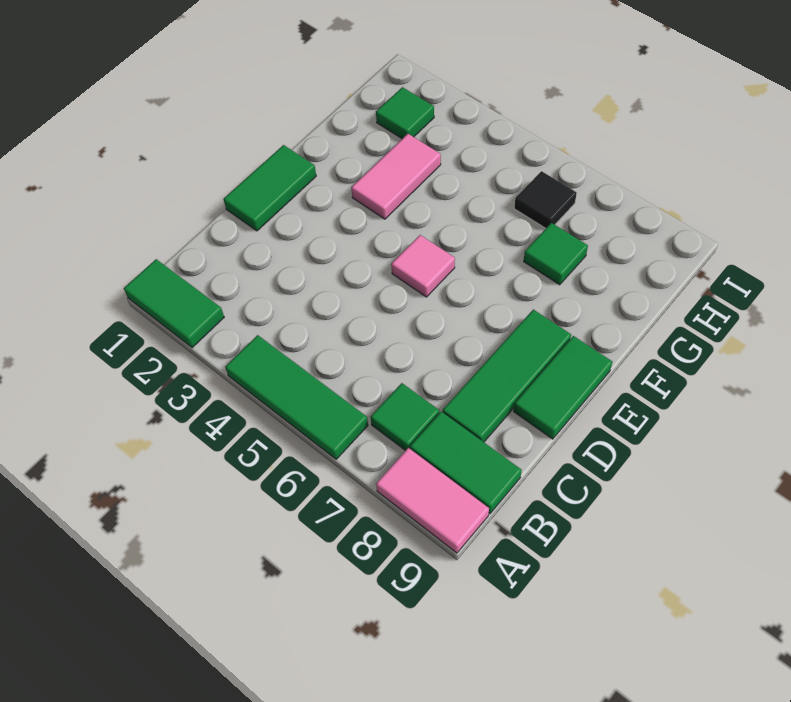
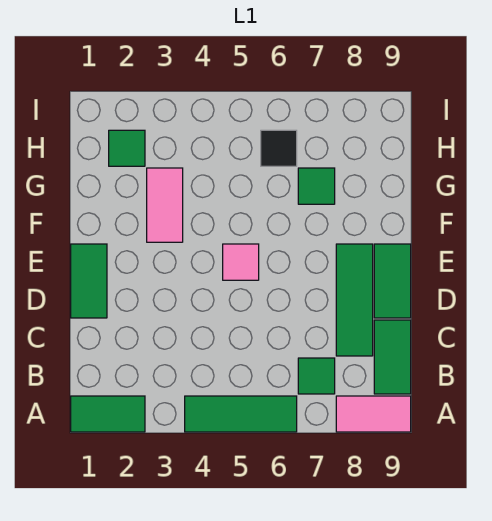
green 1x2 tile [410,412,522,514] -> green 1x2 tile turned to [374,320,411,394]

